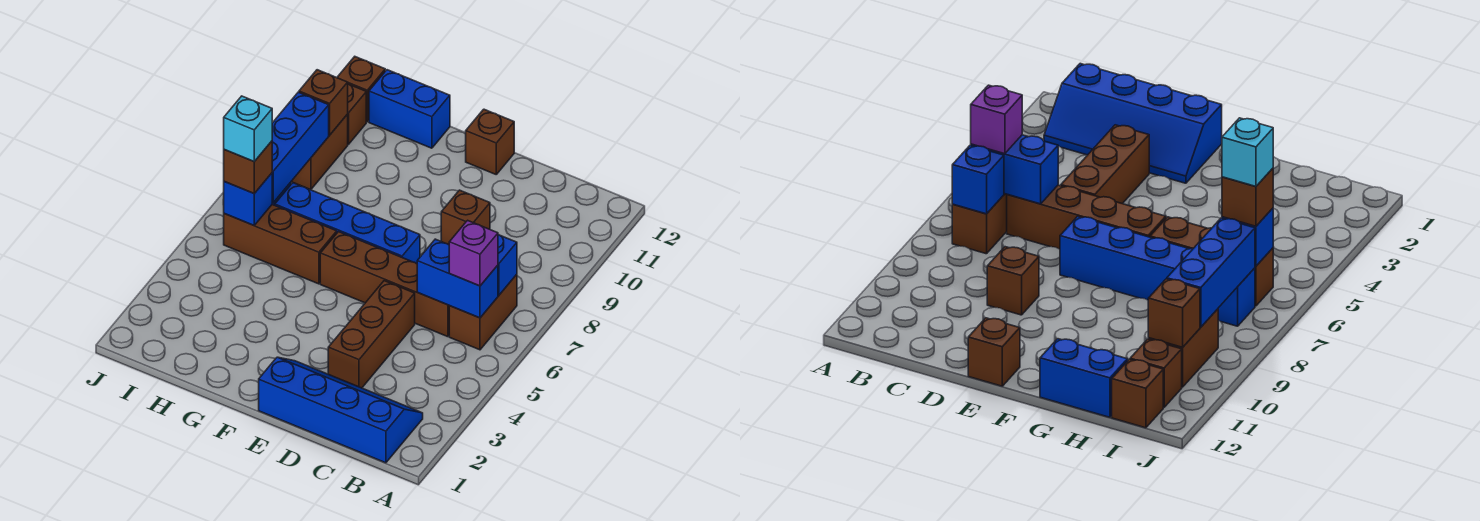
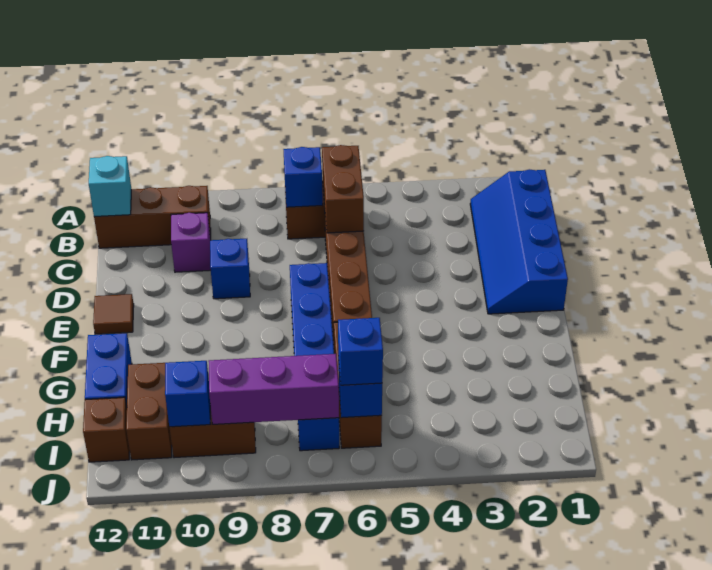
blue 1x2 brick [417,239,498,318] -> brown 1x2 brick [322,145,364,233]
purple 1x1 brick [449,220,498,286] -> purple 1x1 brick moved to [171,213,211,272]
brown 1x3 brick [328,281,415,388] -> brown 1x3 brick moved to [94,186,211,248]
brown 1x1 brick [441,190,490,245] -> blue 1x1 brick [210,239,250,299]
brown 1x1 brick [466,109,514,174] -> brown 1x1 tile [93,294,134,334]
brown 1x1 brick [224,141,272,193] -> blue 1x1 brick [338,318,383,385]
cyan 1x1 brick [224,96,272,161] -> cyan 1x1 brick moved to [89,156,131,217]
blue 1x3 brick [272,92,329,203] -> purple 1x3 brick [209,354,339,424]
brown 1x1 brick [299,70,348,135] -> blue 1x1 brick [165,361,210,427]
brown 1x1 brick [348,84,366,144] -> brown 1x2 brick [126,363,172,460]

